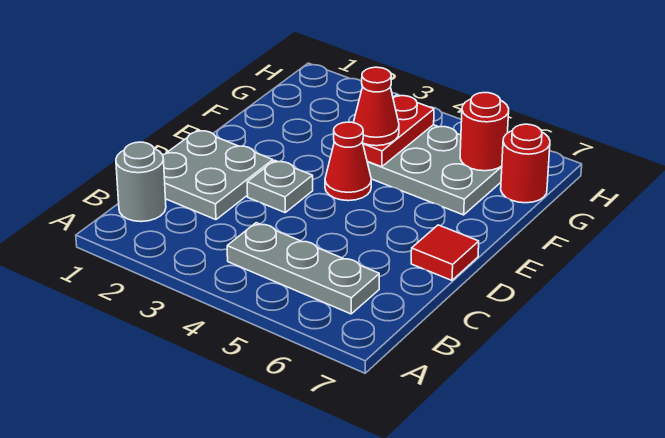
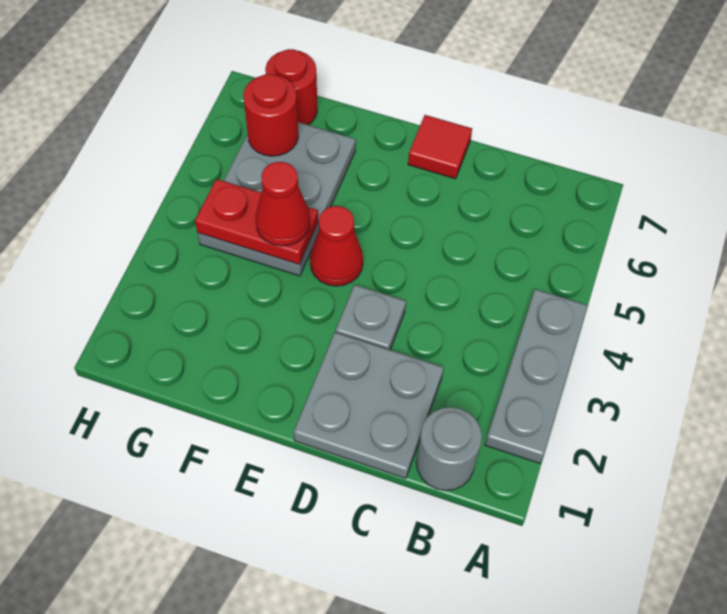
grey 1x3 plate [227,223,379,314] -> grey 1x3 plate moved to [485,289,588,463]

